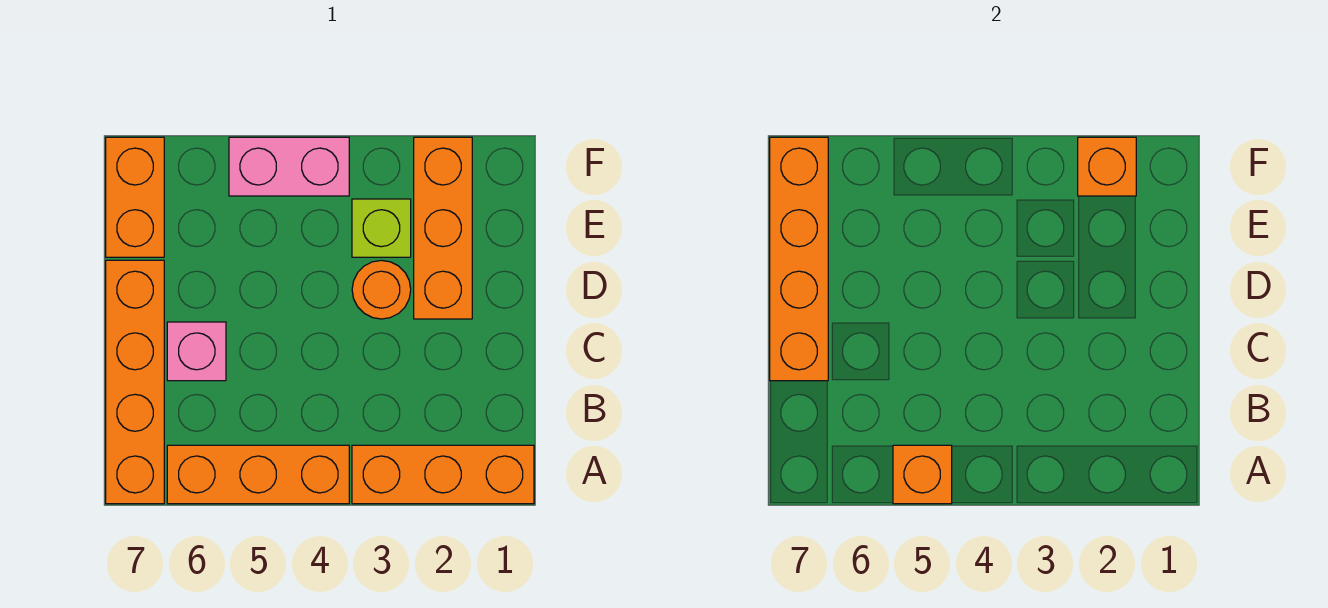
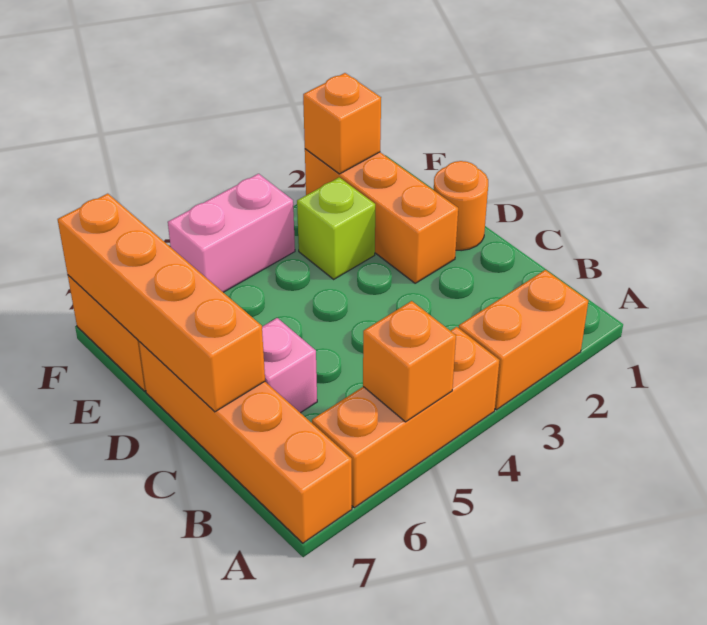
orange 1x3 brick [352,445,534,504] -> orange 1x2 brick [459,270,588,410]
orange 1x1 round brick [352,260,411,319] -> orange 1x1 round brick moved to [434,161,488,251]

